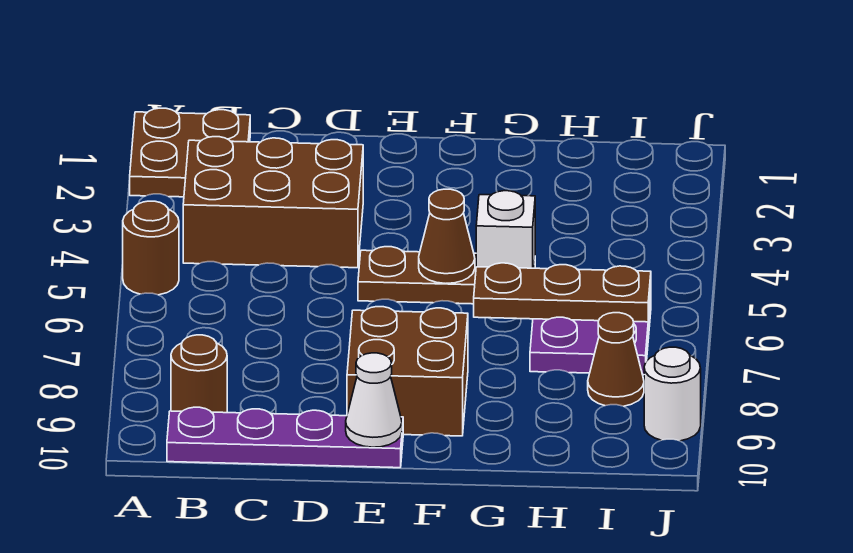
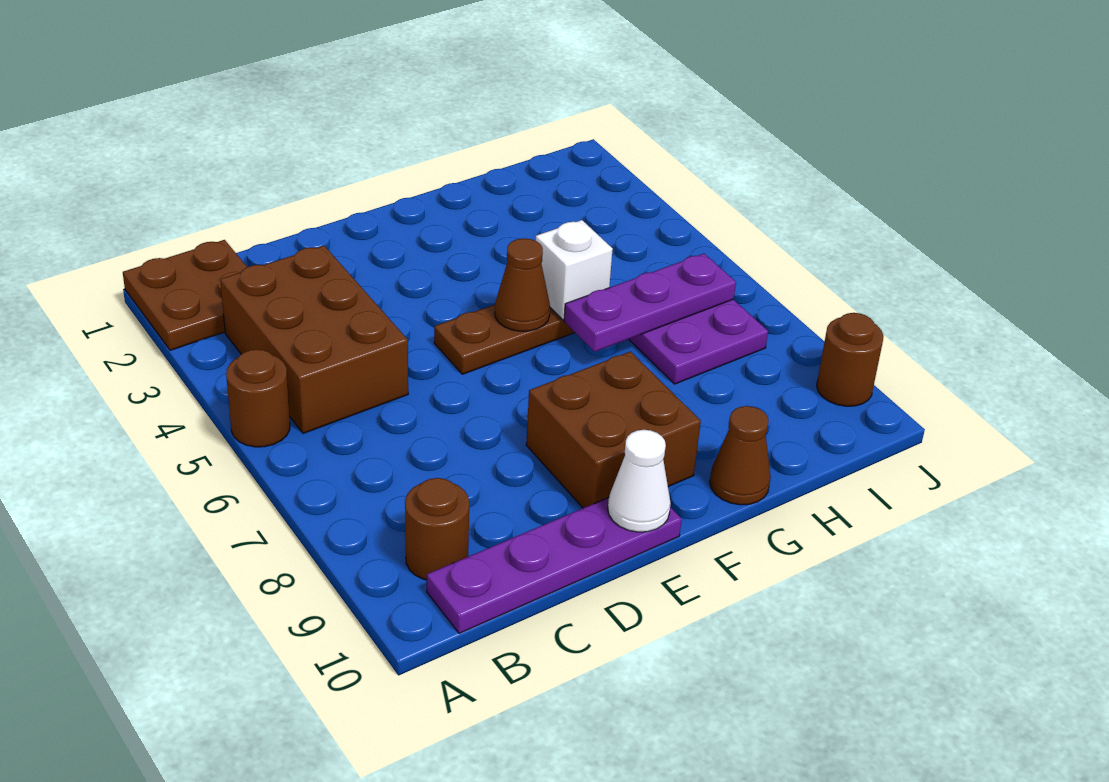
brown 2x3 brick [183,137,363,268] -> brown 2x3 brick turned to [220,246,408,434]
brown 1x3 plate [474,263,651,322] -> purple 1x3 plate [564,254,736,352]
brown 1x1 cone [588,313,644,406] -> brown 1x1 cone moved to [710,406,771,505]
white 1x1 round brick [644,347,701,441] -> brown 1x1 round brick [817,313,884,406]

